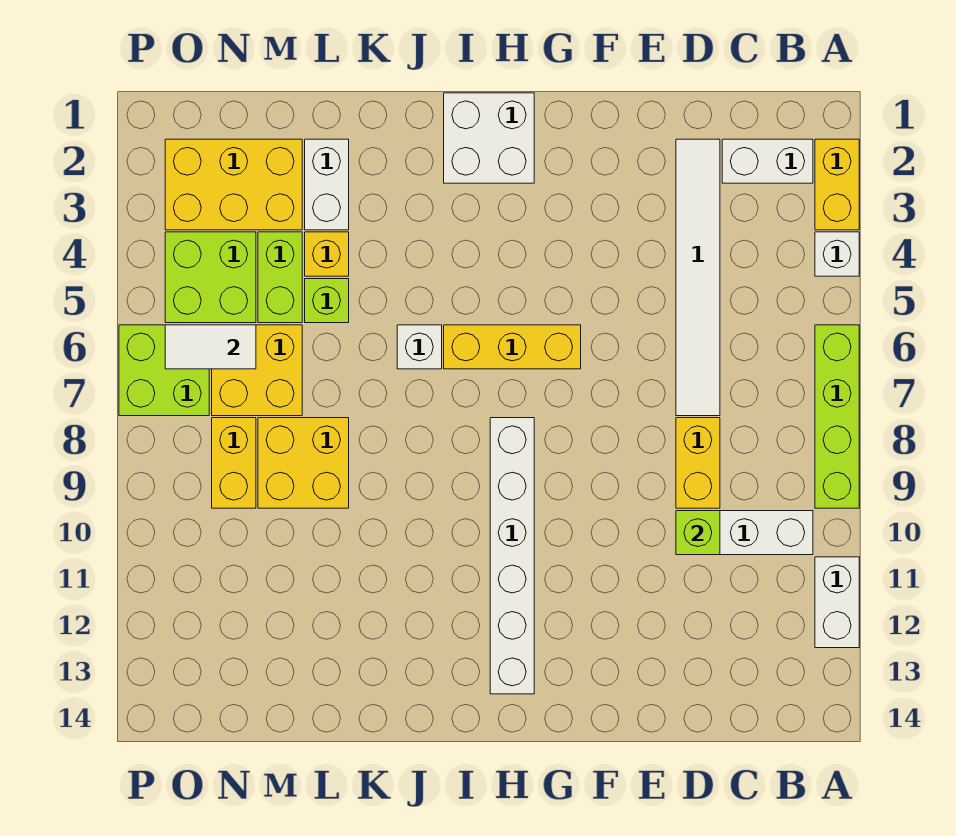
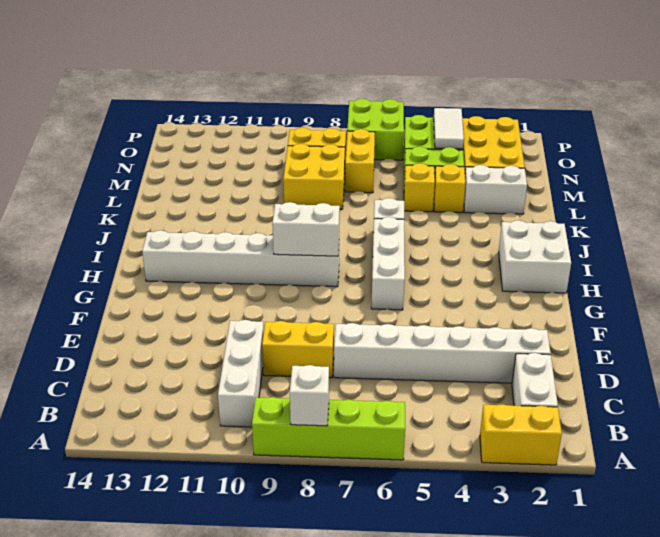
white 1x1 brick [815,232,859,276] -> white 1x1 brick moved to [290,365,329,426]
white 1x2 brick [815,557,859,648] -> white 1x2 brick moved to [272,202,340,256]
white 1x6 tile [676,139,720,416] -> white 1x6 brick [334,323,551,383]
lime 1x1 brick [676,511,720,555] -> none
yellow 1x3 brick [444,325,581,369] -> white 1x3 brick [371,217,405,310]
lime 1x1 brick [305,279,349,323] -> yellow 1x1 brick [404,163,435,212]
yellow 2x2 brick [212,325,302,416] -> yellow 1x2 brick [345,129,375,193]
white 1x2 tile [165,325,256,369] -> white 1x2 tile moved to [434,108,464,149]

